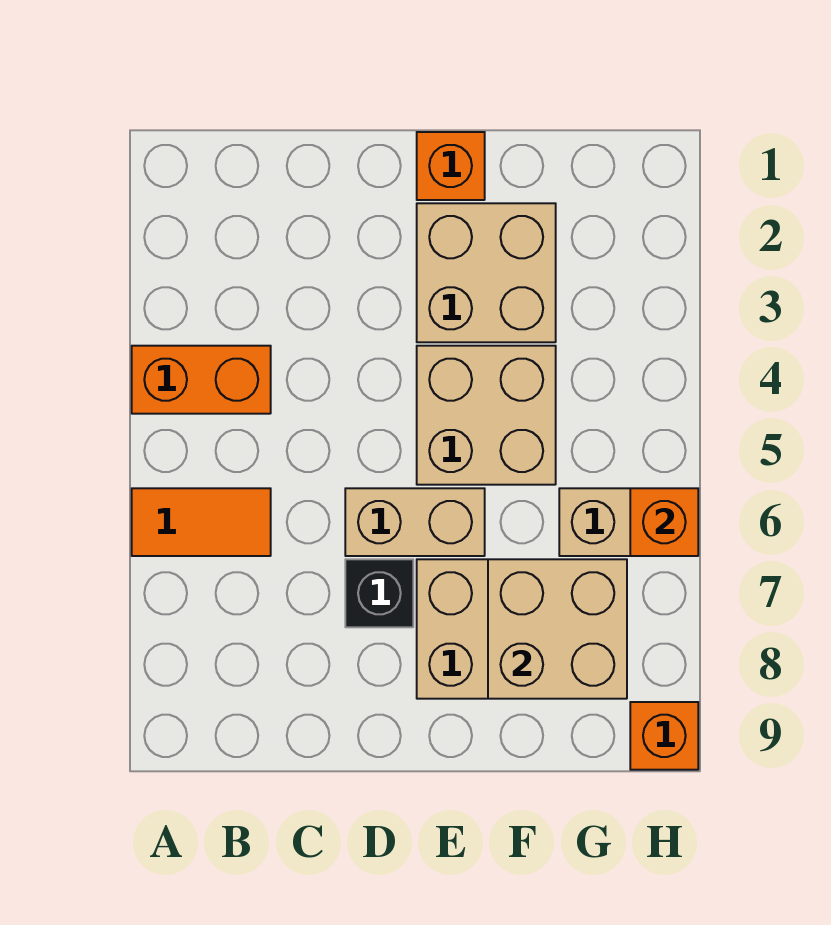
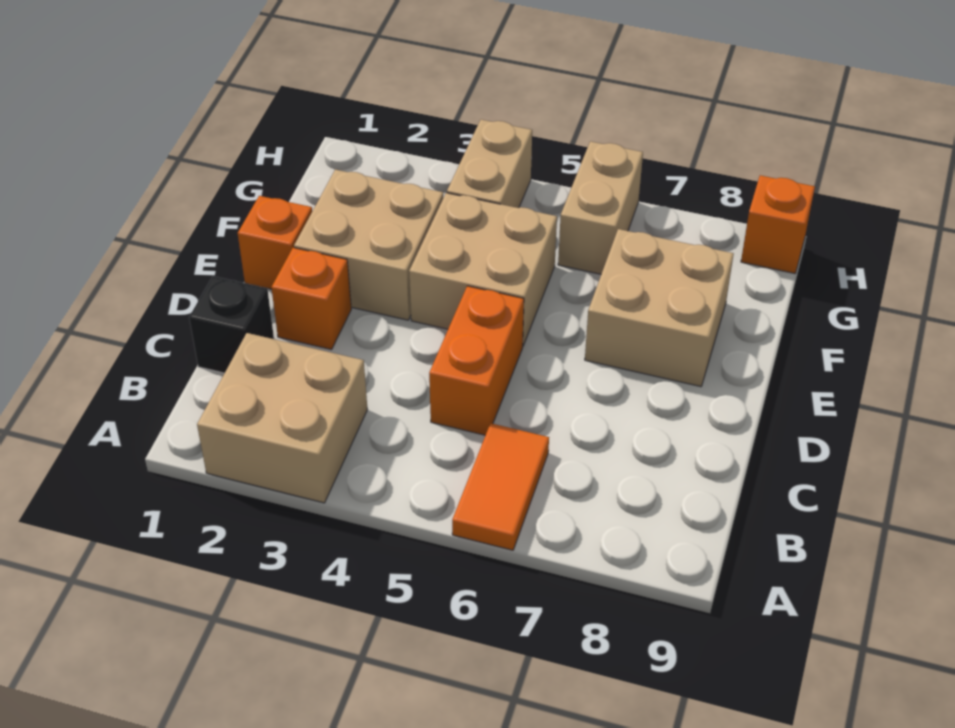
orange 1x2 brick [132,346,271,414] -> orange 1x2 brick moved to [429,286,524,435]
tan 1x2 brick [345,488,485,556] -> tan 1x2 brick moved to [447,120,532,208]
black 1x1 brick [345,559,413,627] -> black 1x1 brick moved to [189,276,274,373]
tan 2x2 brick [488,559,627,699] -> tan 2x2 brick moved to [197,333,367,503]
orange 1x1 brick [630,488,698,556] -> orange 1x1 brick moved to [271,248,351,350]

